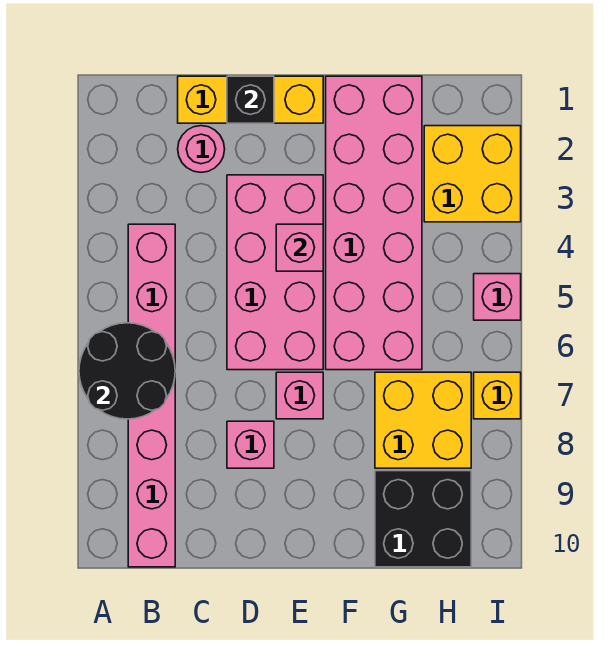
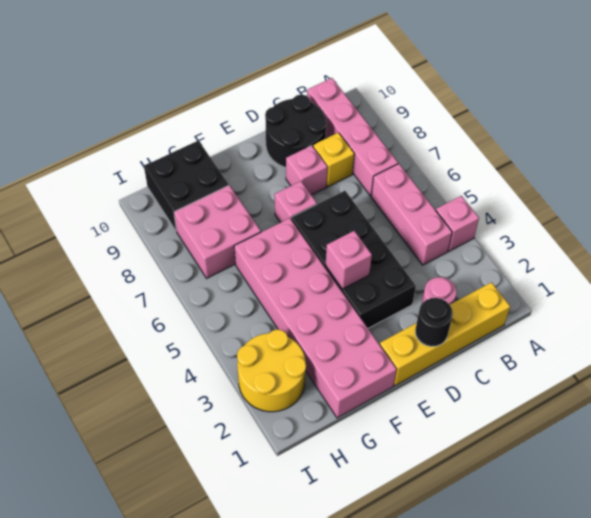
black 2x2 round brick [79,323,175,419] -> black 2x2 round brick moved to [265,95,327,167]
yellow 1x3 brick [178,76,323,123] -> yellow 1x4 brick [380,282,510,386]
black 1x1 brick [227,76,274,123] -> black 1x1 round brick [415,298,453,347]
pink 2x4 brick [227,175,323,370] -> black 2x4 brick [291,191,416,328]
yellow 2x2 brick [375,372,471,468] -> pink 2x2 brick [174,185,261,278]
yellow 2x2 brick [424,126,521,222] -> yellow 2x2 round brick [237,329,306,412]
pink 1x1 brick [474,274,521,320] -> pink 1x1 brick moved to [436,196,479,251]
yellow 1x1 brick [474,372,521,419] -> yellow 1x1 brick moved to [313,133,354,187]

